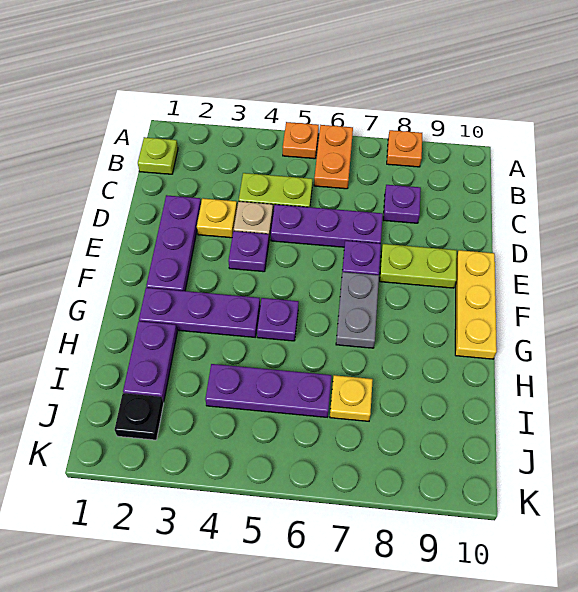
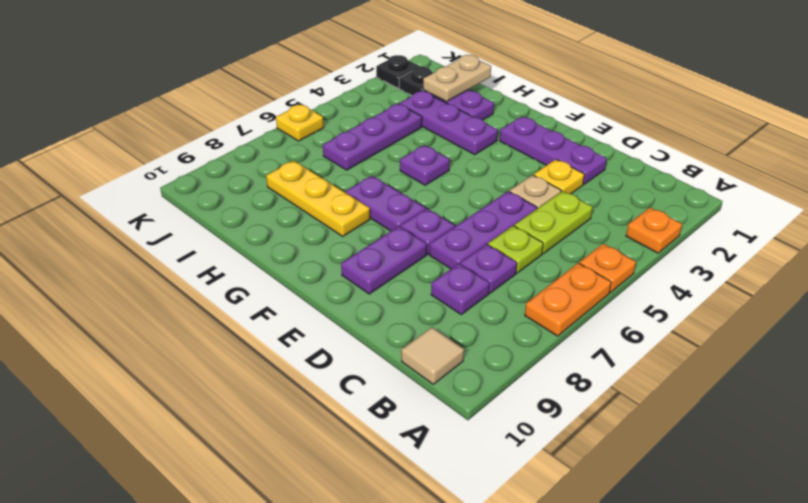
orange 1x2 plate [314,125,353,189] -> orange 1x2 plate turned to [525,263,611,336]
orange 1x1 plate [387,130,422,167] -> orange 1x1 plate moved to [626,208,682,253]
lime 1x1 plate [138,137,178,174] -> lime 1x1 plate moved to [488,226,543,273]
none -> tan 1x1 tile [401,327,464,384]
purple 1x1 plate [228,231,269,272] -> purple 1x1 plate moved to [460,244,517,293]
lime 1x2 plate [380,244,457,288] -> purple 1x2 plate [341,226,427,294]
yellow 1x3 plate [455,250,497,359] -> yellow 1x3 plate moved to [266,161,370,236]
grey 1x2 plate [336,272,379,348] -> purple 1x2 plate [346,176,426,231]
purple 1x3 plate [139,288,260,337] -> purple 1x3 plate turned to [399,91,498,155]
none -> tan 1x2 plate [423,55,491,102]
yellow 1x1 plate [330,375,373,421] -> yellow 1x1 plate moved to [276,104,324,141]
none -> black 1x1 plate [376,55,420,88]

